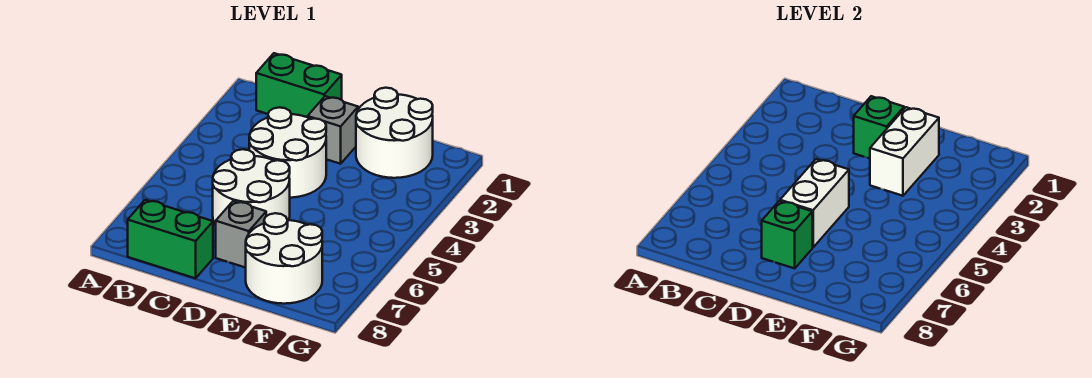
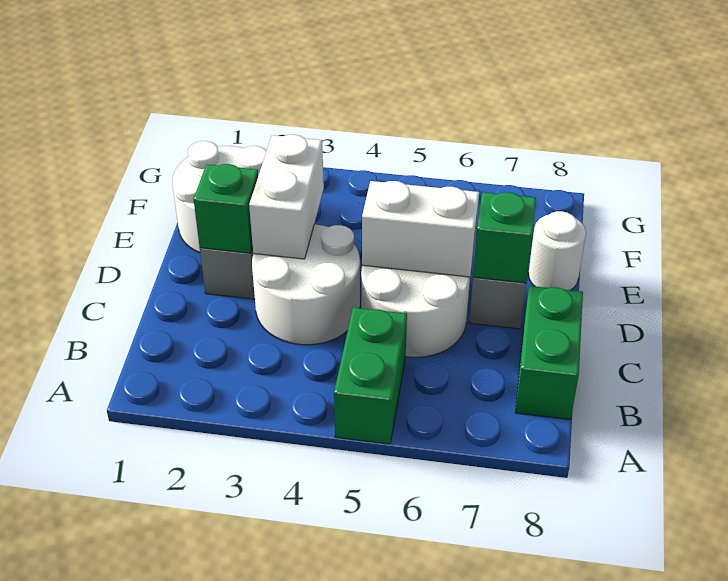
green 1x2 brick [256,53,342,117] -> green 1x2 brick moved to [334,307,407,444]
white 1x2 brick [870,107,939,196] -> white 1x2 brick turned to [249,135,324,259]
white 2x2 round brick [246,213,322,304] -> white 1x1 round brick [529,211,586,290]

